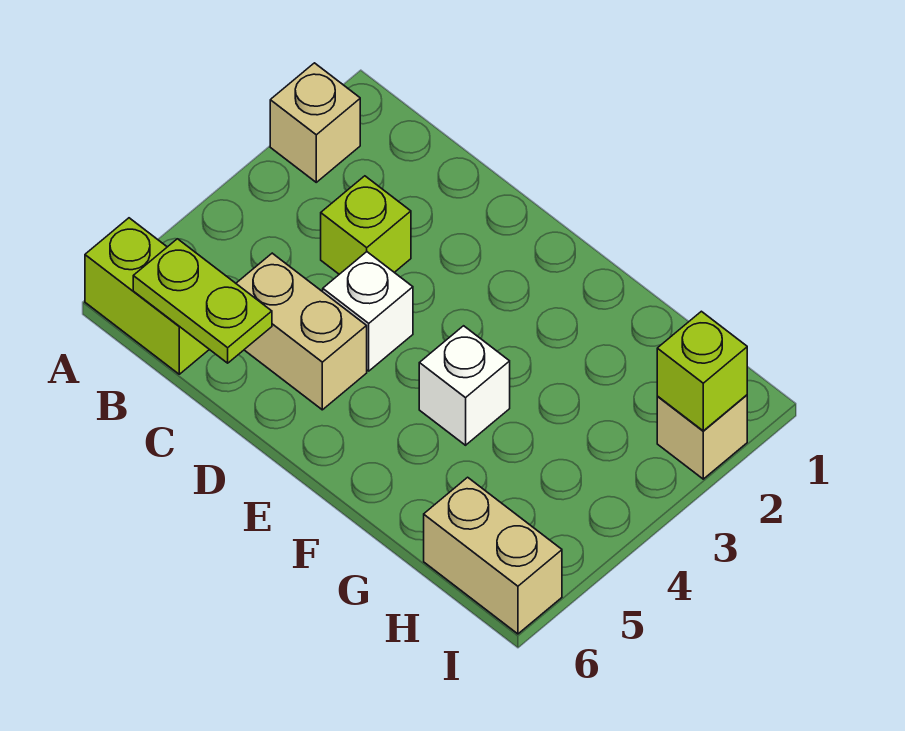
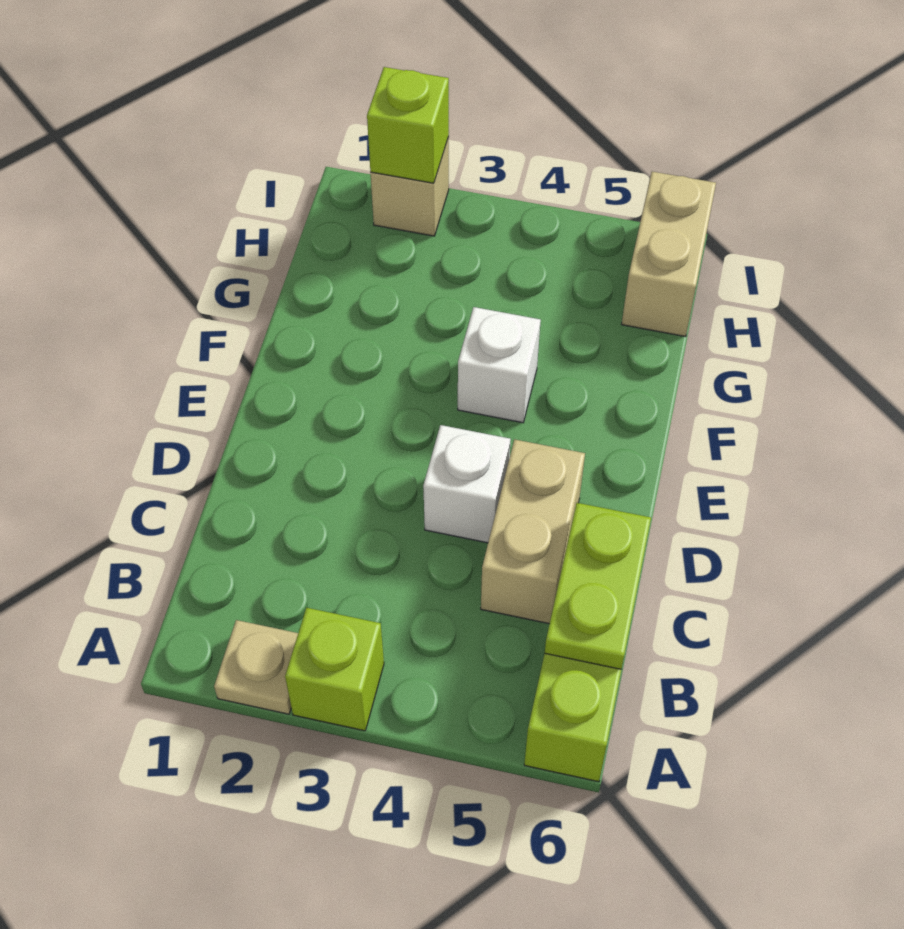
tan 1x1 brick [270,63,360,182] -> tan 1x1 plate [214,620,298,714]
lime 1x1 brick [321,176,411,274] -> lime 1x1 brick moved to [285,608,384,731]

